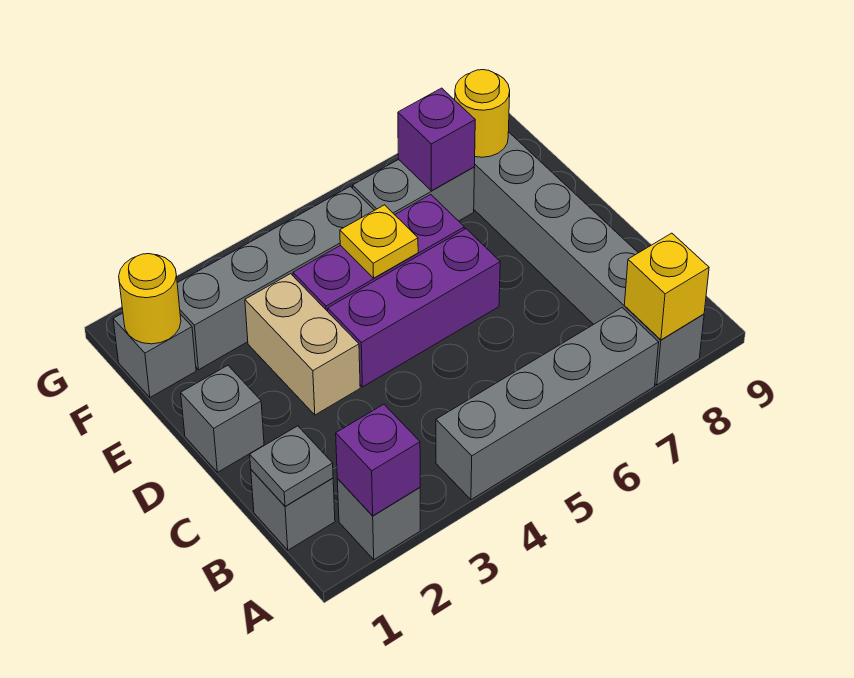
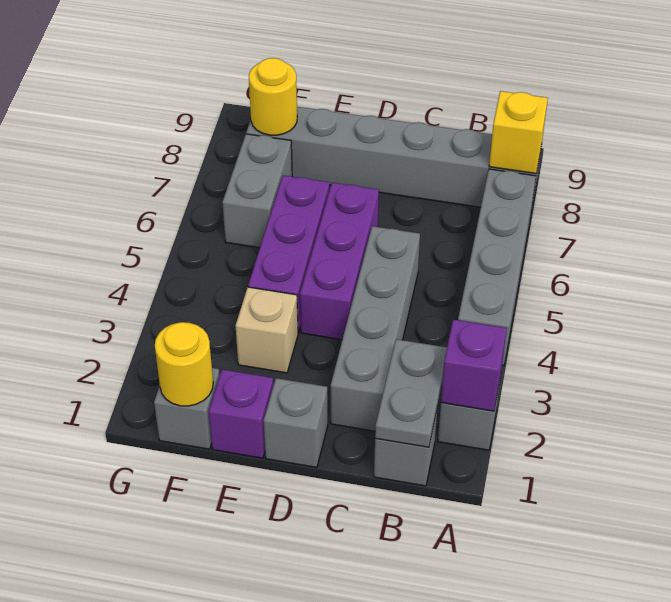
grey 1x1 plate [250,426,333,506] -> grey 1x2 plate [375,339,447,447]
tan 1x2 brick [245,274,360,415] -> tan 1x1 brick [235,287,298,373]
yellow 1x1 plate [340,205,418,278] -> none
grey 1x4 brick [177,186,374,370] -> grey 1x4 brick moved to [331,226,420,431]
purple 1x1 brick [398,88,475,191] -> purple 1x1 brick moved to [209,370,273,458]

